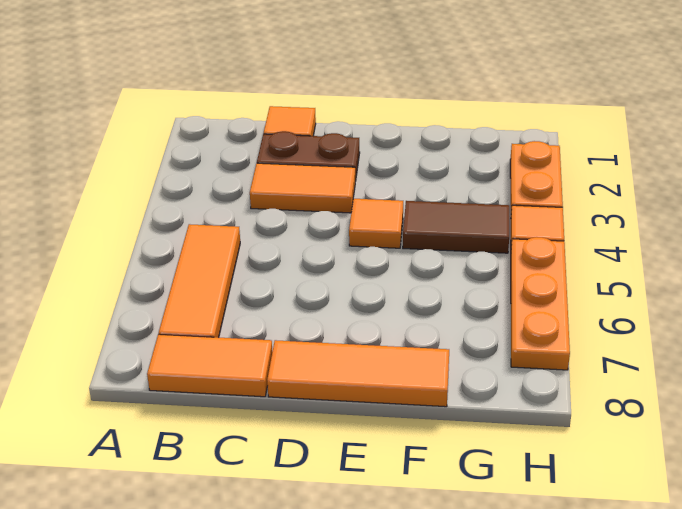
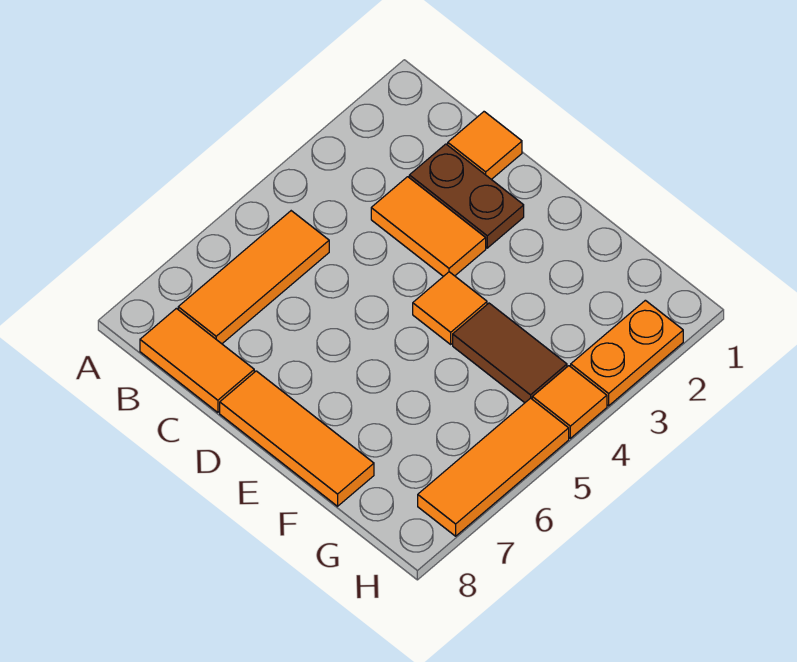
orange 1x3 plate [511,237,570,370] -> orange 1x3 tile [418,398,569,536]

